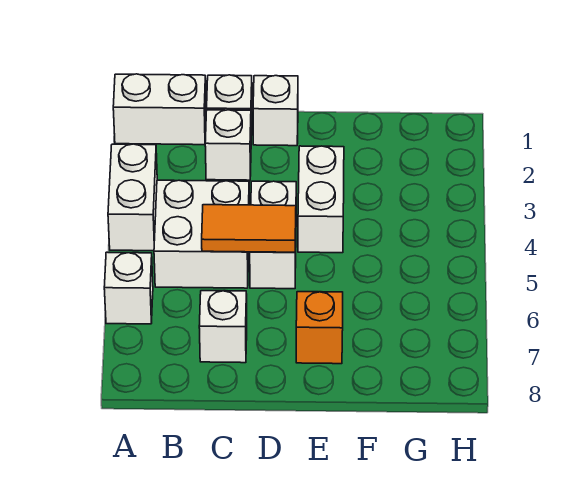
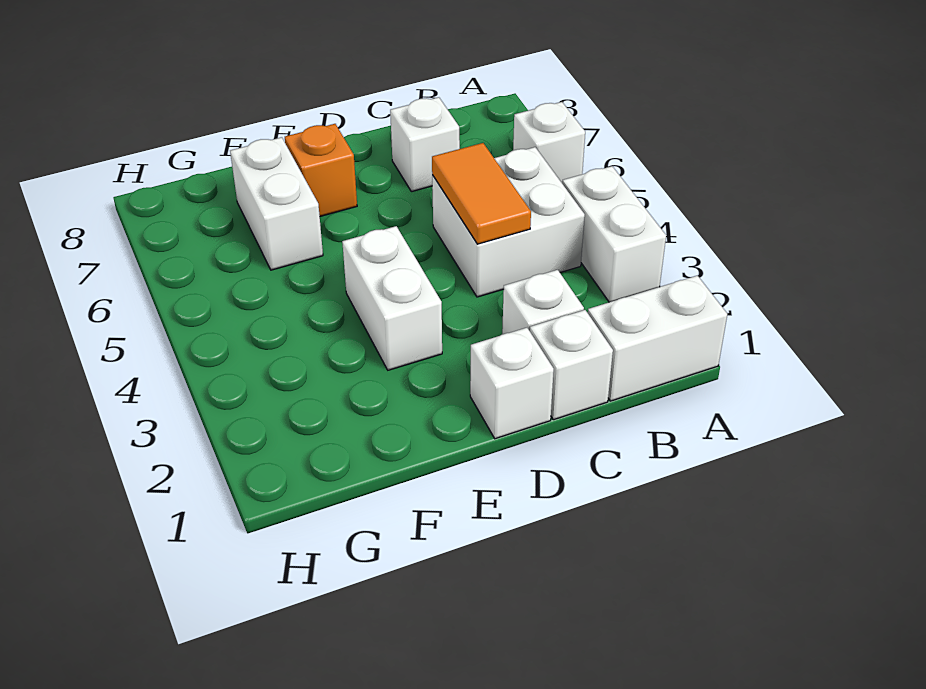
orange 1x2 tile [202,205,296,252] -> orange 1x2 tile turned to [432,143,531,244]
white 1x2 brick [250,181,296,289] -> white 1x2 brick moved to [230,137,323,270]

